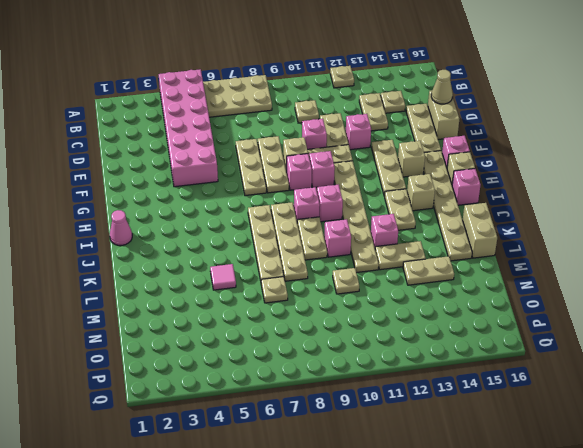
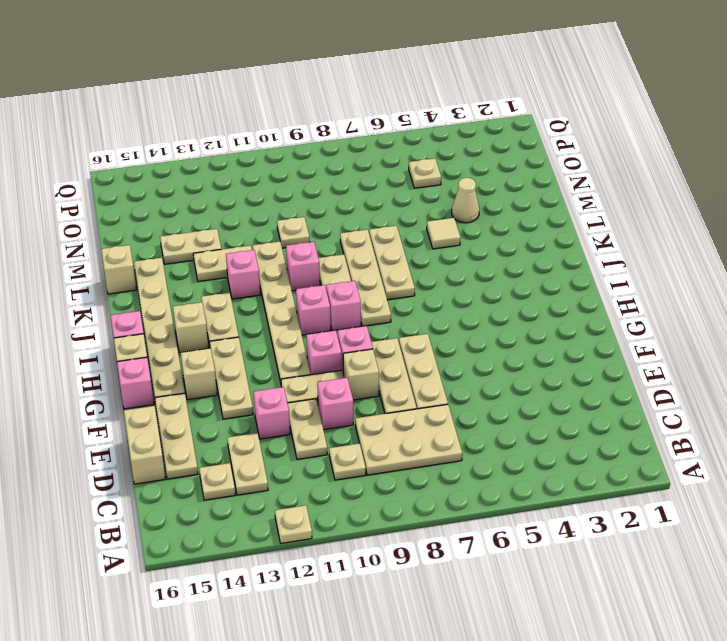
pink 2x6 brick [159,69,218,187] -> none
tan 2x3 plate [203,75,272,117] -> tan 2x3 plate moved to [355,404,462,475]
tan 1x1 cone [431,70,453,104] -> tan 1x1 cone moved to [452,178,479,223]
pink 1x1 cone [110,210,132,245] -> none
tan 1x4 plate [248,205,284,281] -> tan 1x3 plate [369,226,415,300]
tan 1x2 brick [463,203,497,258] -> tan 1x1 brick [101,245,136,294]
pink 1x1 tile [210,264,236,290] -> tan 1x1 tile [427,218,461,249]
tan 1x1 plate [261,277,288,303] -> tan 1x1 plate moved to [409,158,441,188]

